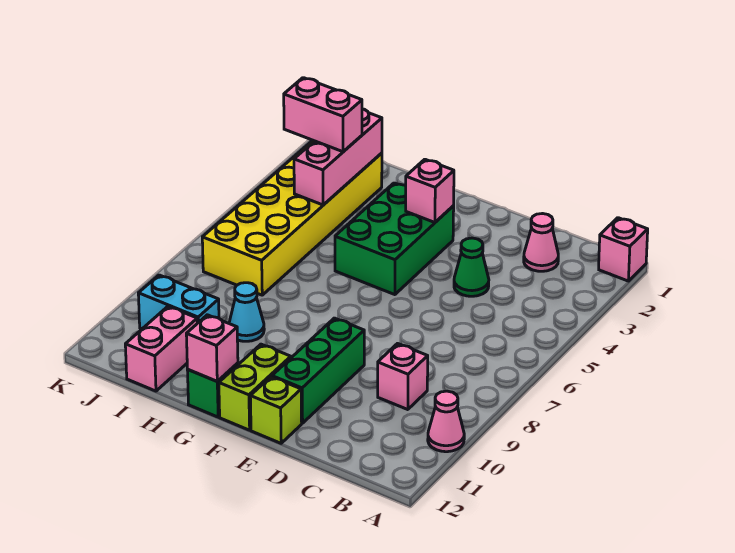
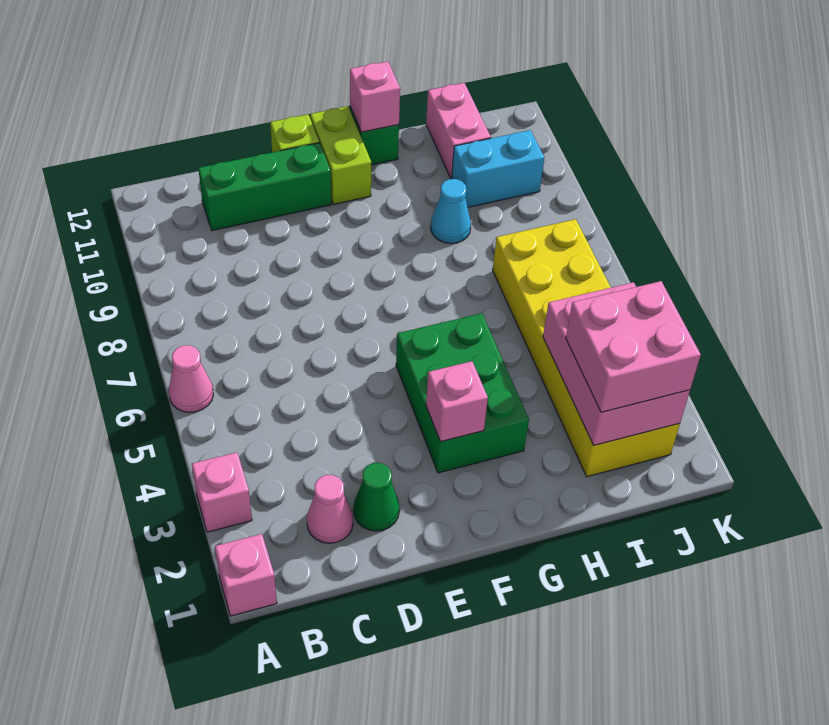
pink 1x1 cone [428,391,464,452] -> pink 1x1 cone moved to [169,345,213,413]
pink 1x1 brick [378,344,428,410] -> pink 1x1 brick moved to [192,452,252,532]
green 1x1 cone [454,238,489,296] -> green 1x1 cone moved to [353,463,399,531]
green 1x3 brick [272,318,364,423] -> green 1x3 brick turned to [198,143,331,230]
pink 1x3 brick [294,109,382,205] -> pink 2x3 brick [543,282,690,445]
pink 1x2 brick [284,78,362,152] -> pink 2x2 brick [566,281,701,412]

